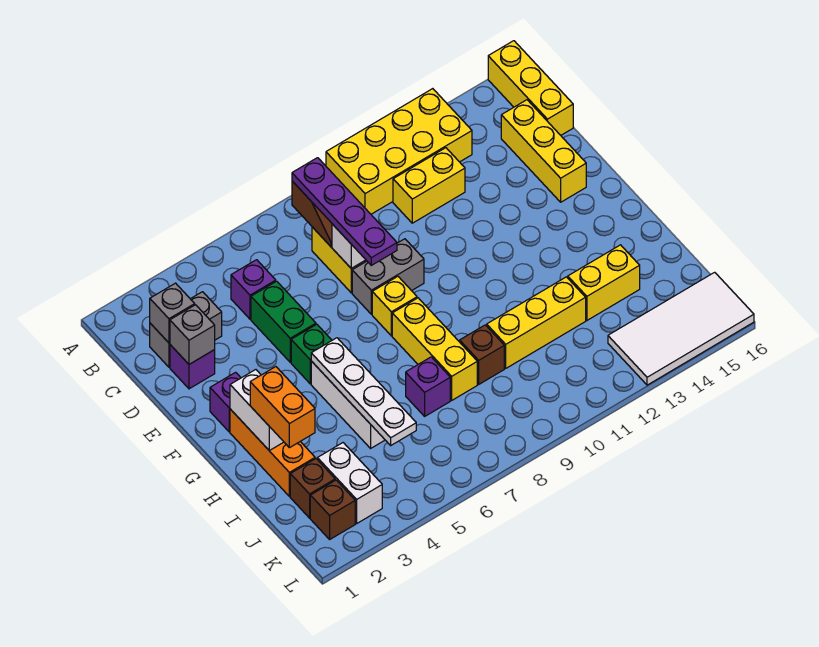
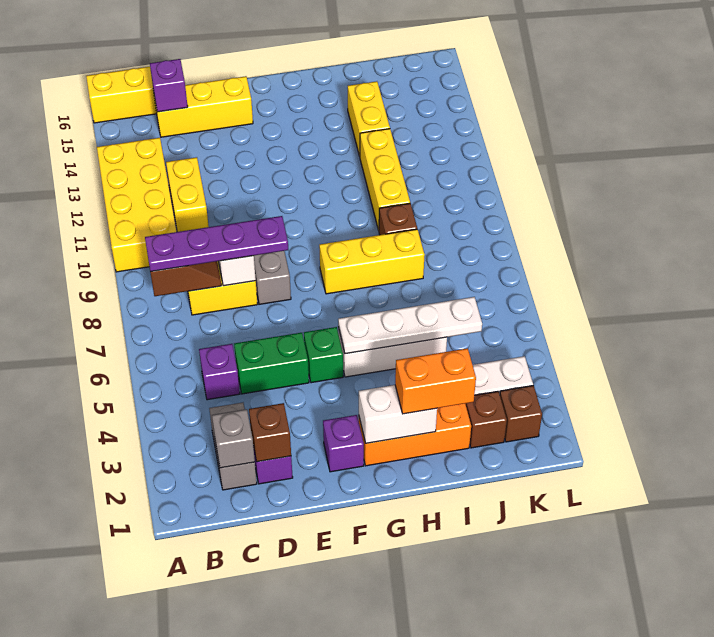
grey 1x1 brick [170,305,215,364] -> brown 1x1 brick [249,403,291,462]
yellow 1x1 brick [372,276,417,336] -> none
purple 1x1 brick [406,357,450,416] -> purple 1x1 brick moved to [150,59,188,112]
white 2x4 tile [608,272,754,385] -> none

